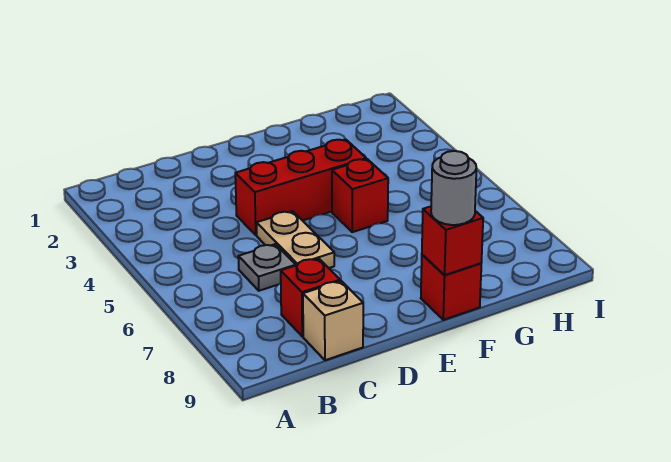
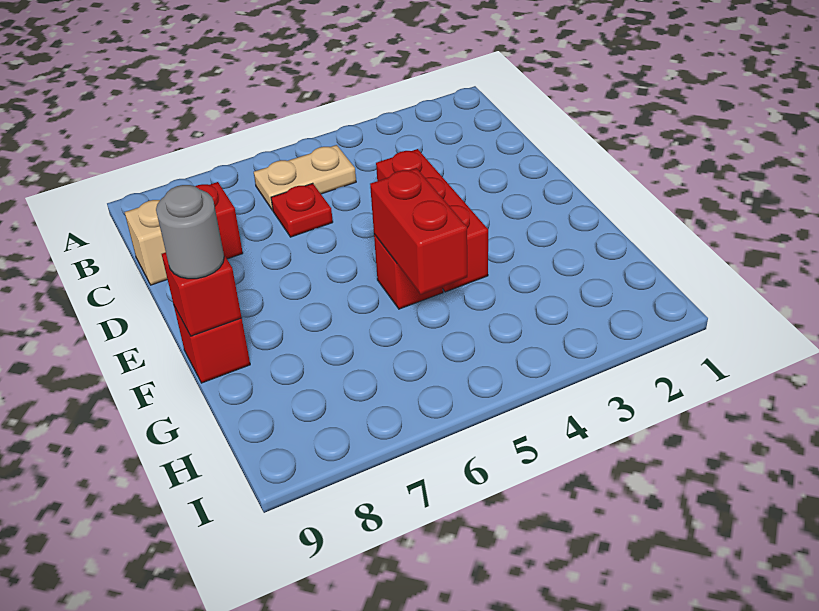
grey 1x1 plate [238,244,296,291] -> red 1x1 plate [271,183,333,237]
tan 1x2 plate [256,211,334,268] -> tan 1x2 plate moved to [254,145,356,210]
none -> red 1x2 brick [370,168,467,294]

